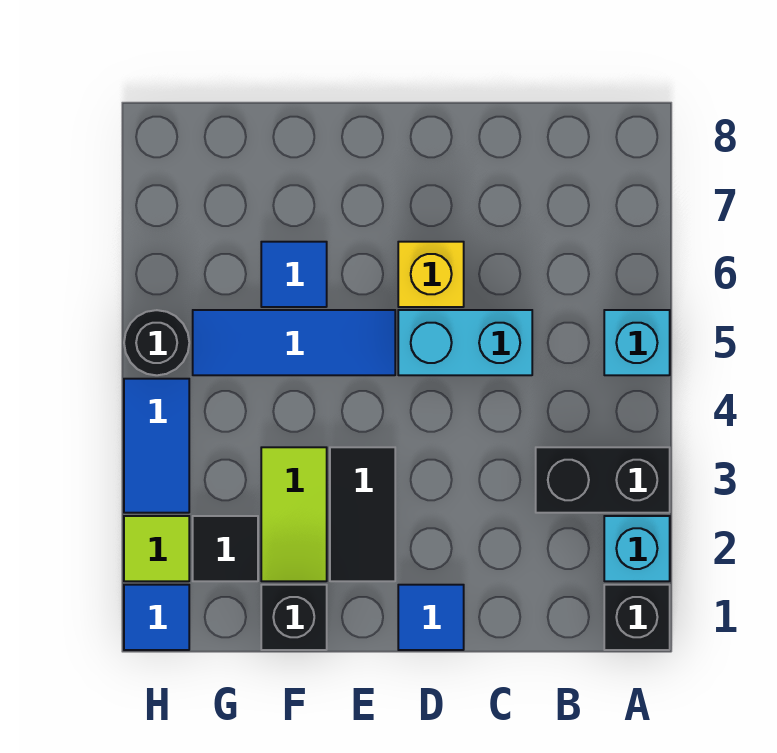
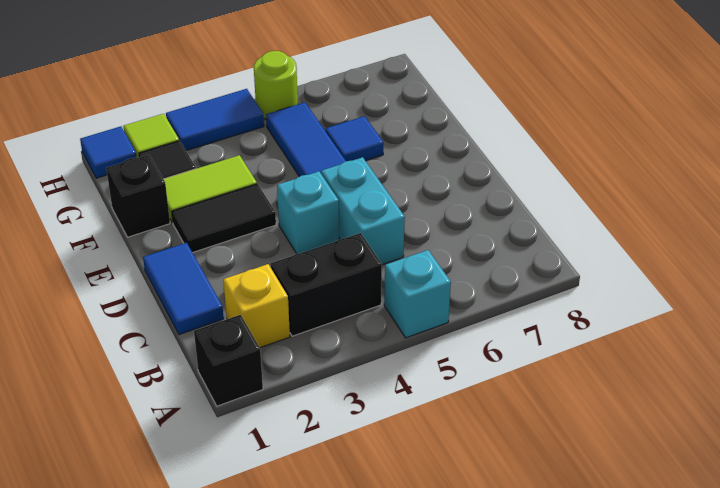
cyan 1x1 brick [604,516,670,581] -> cyan 1x1 brick moved to [277,171,339,254]
black 1x2 brick [536,447,670,513] -> black 1x2 brick turned to [271,233,382,336]
blue 1x1 tile [398,585,464,650] -> blue 1x2 tile [143,243,224,335]
yellow 1x1 brick [398,242,464,307] -> yellow 1x1 brick moved to [223,264,290,348]
black 1x1 round brick [124,310,189,375] -> lime 1x1 round brick [254,51,298,119]

